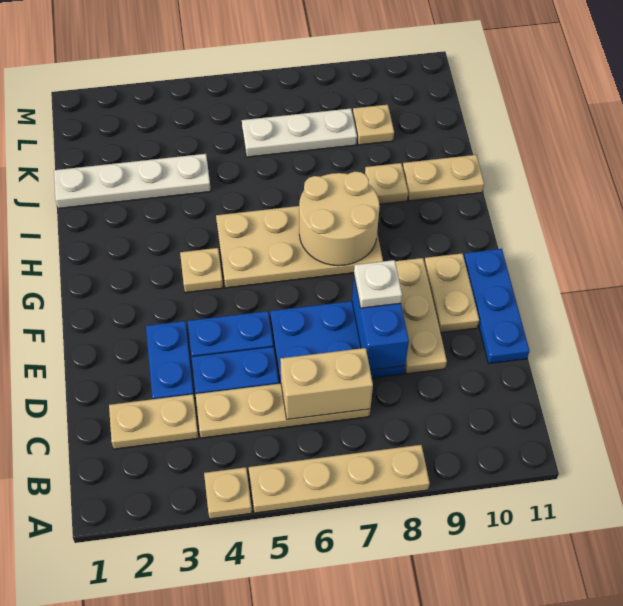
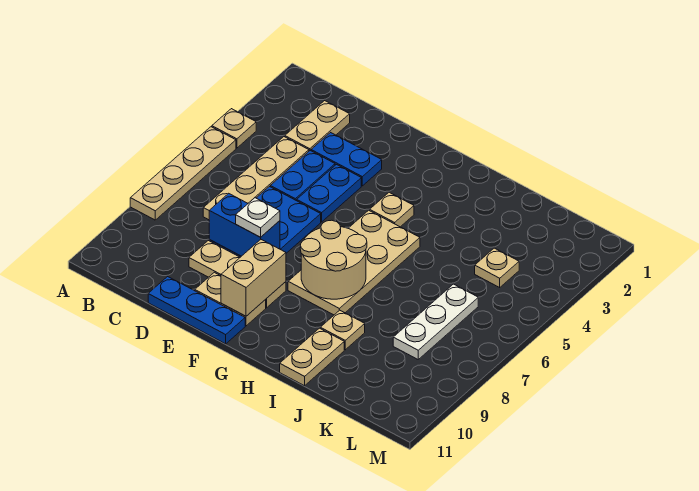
tan 1x2 brick [280,348,373,420] -> tan 1x2 brick moved to [221,240,286,316]
white 1x4 plate [54,154,211,208] -> none
tan 1x1 plate [353,105,394,145] -> tan 1x1 plate moved to [475,248,519,287]

